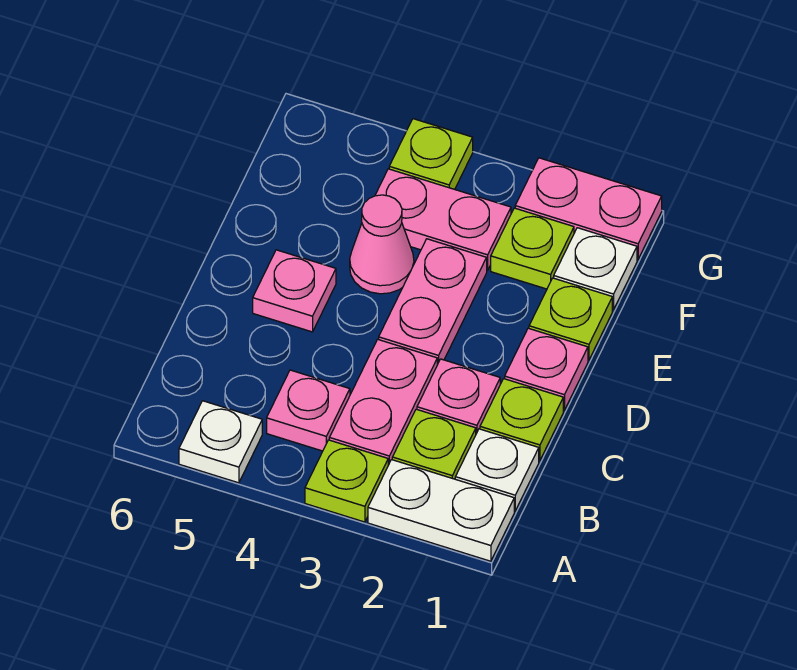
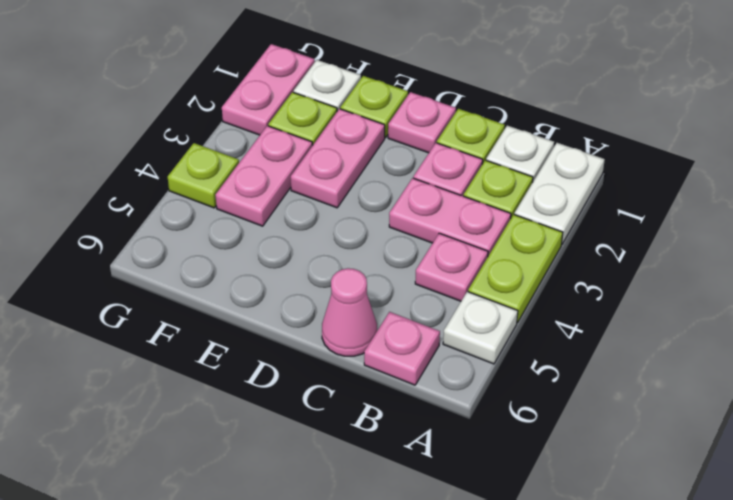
lime 1x1 plate [305,440,388,522] -> lime 1x2 plate [468,215,563,323]
pink 1x2 plate [379,239,487,365] -> pink 1x2 plate turned to [291,109,385,208]
pink 1x1 plate [253,250,336,332] -> pink 1x1 plate moved to [364,312,440,385]
pink 1x1 cone [350,195,414,294] -> pink 1x1 cone moved to [322,268,377,356]

